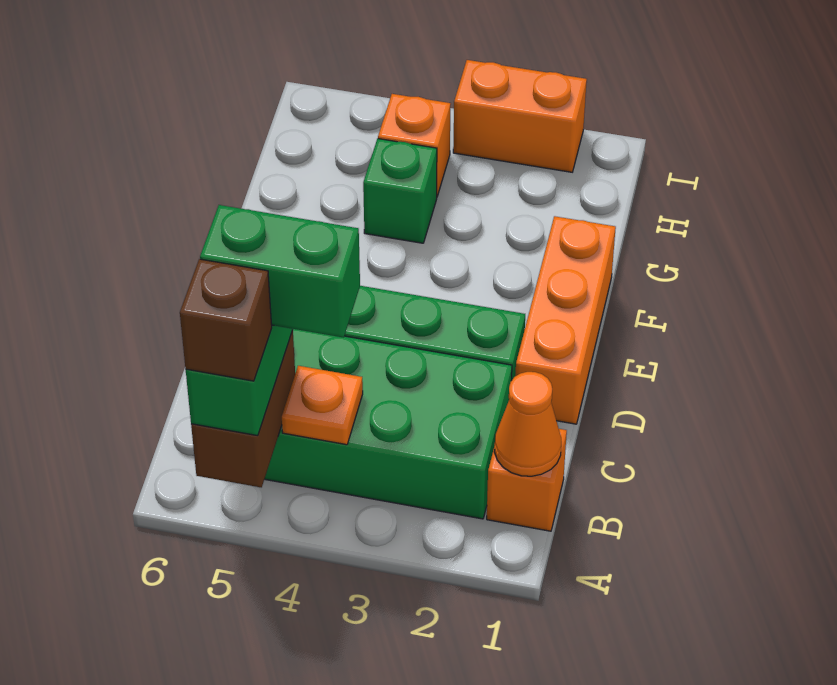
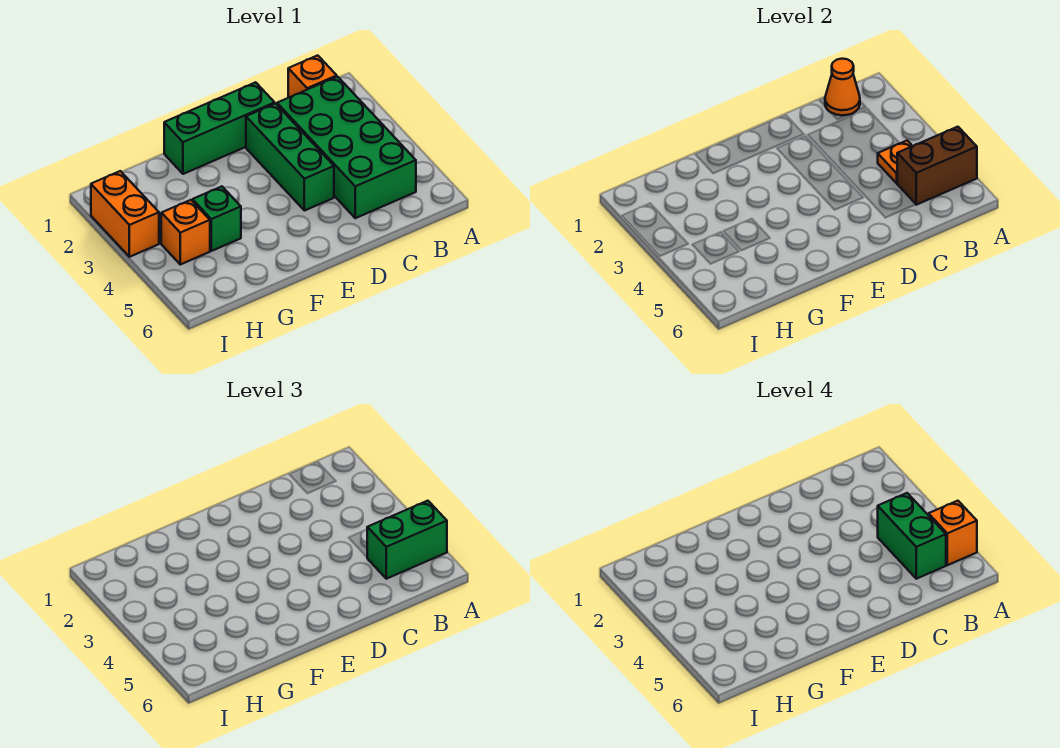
brown 1x1 brick [180,259,272,381] -> orange 1x1 brick [929,501,977,565]
orange 1x3 brick [515,216,616,424] -> green 1x3 brick [164,82,275,174]

